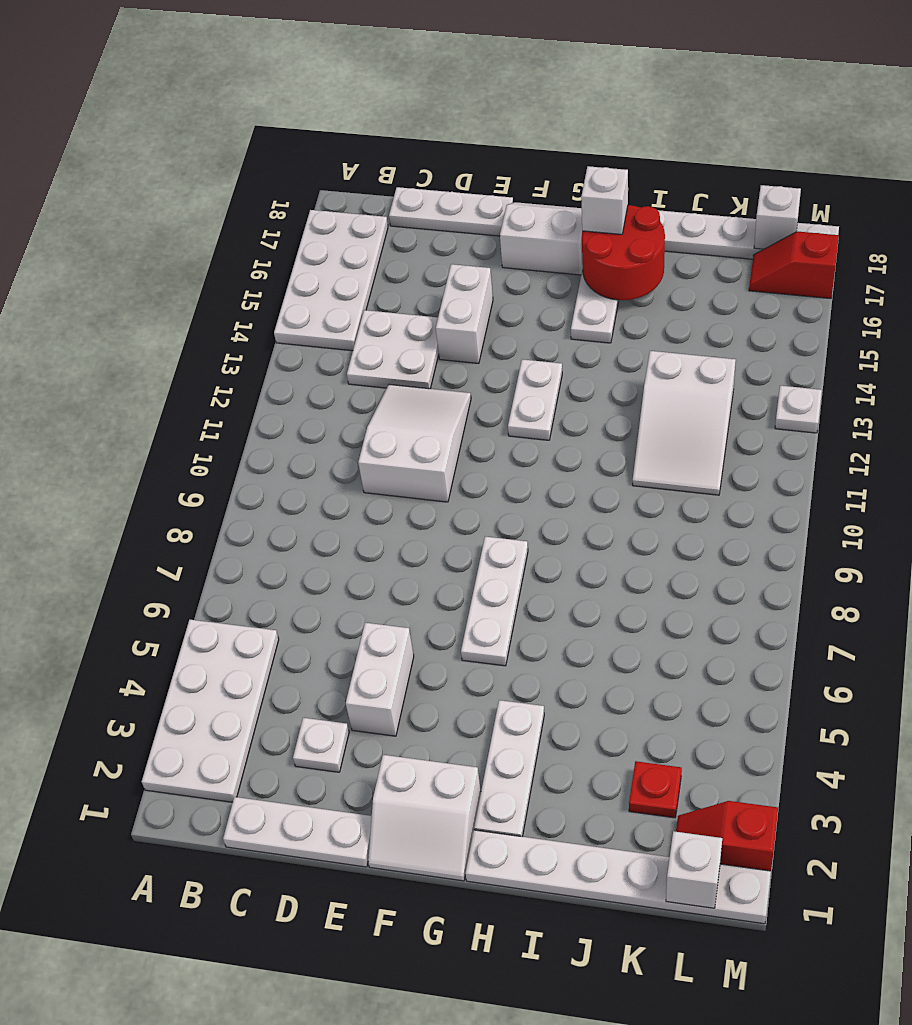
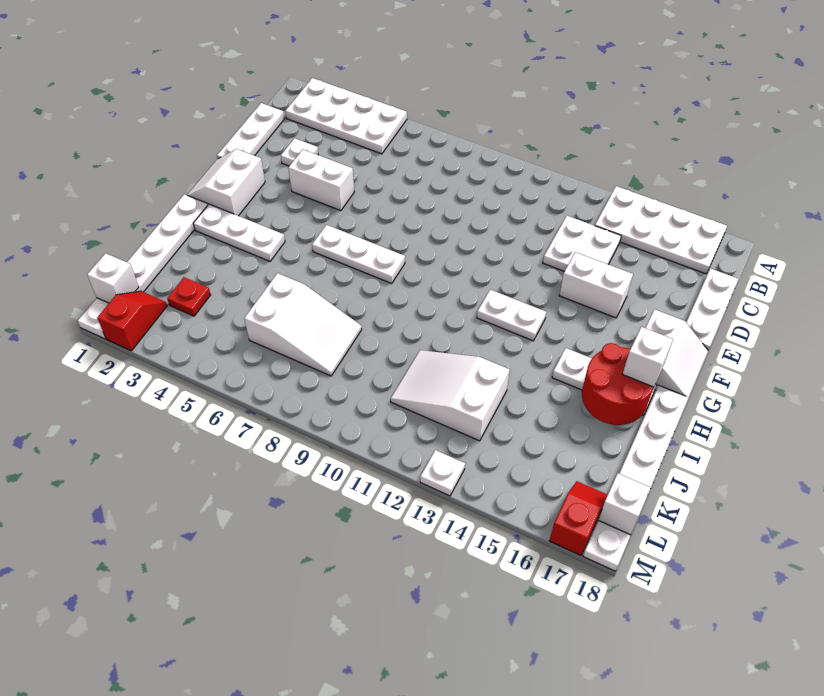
white 2x3 slope [358,384,471,502] -> white 2x3 slope moved to [244,273,362,376]

